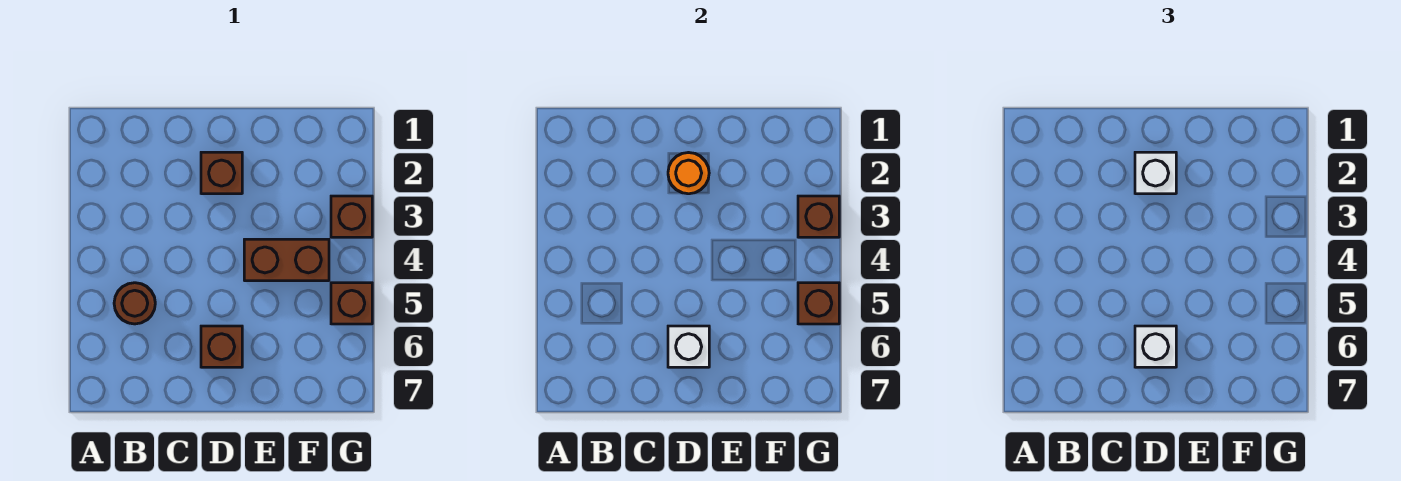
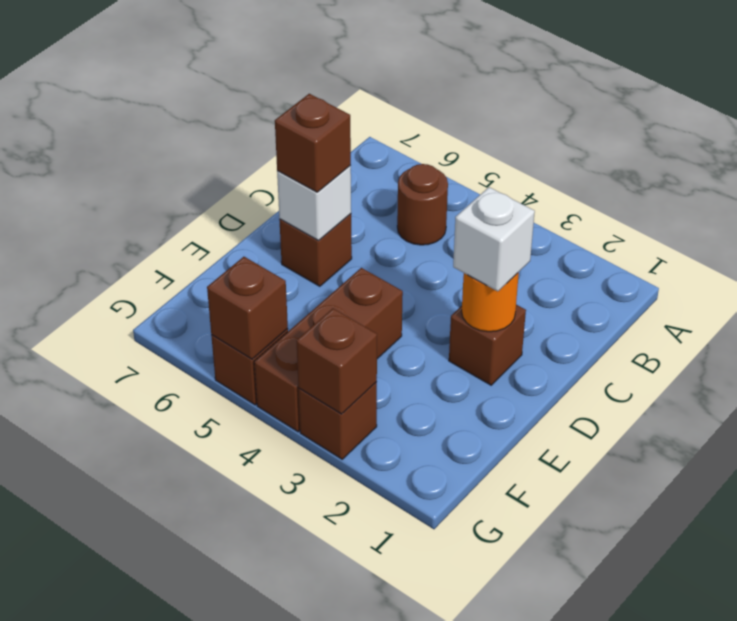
white 1x1 brick [1135,326,1176,367] -> brown 1x1 brick [275,94,351,192]
brown 1x2 brick [244,239,329,281] -> brown 1x3 brick [254,268,403,432]

